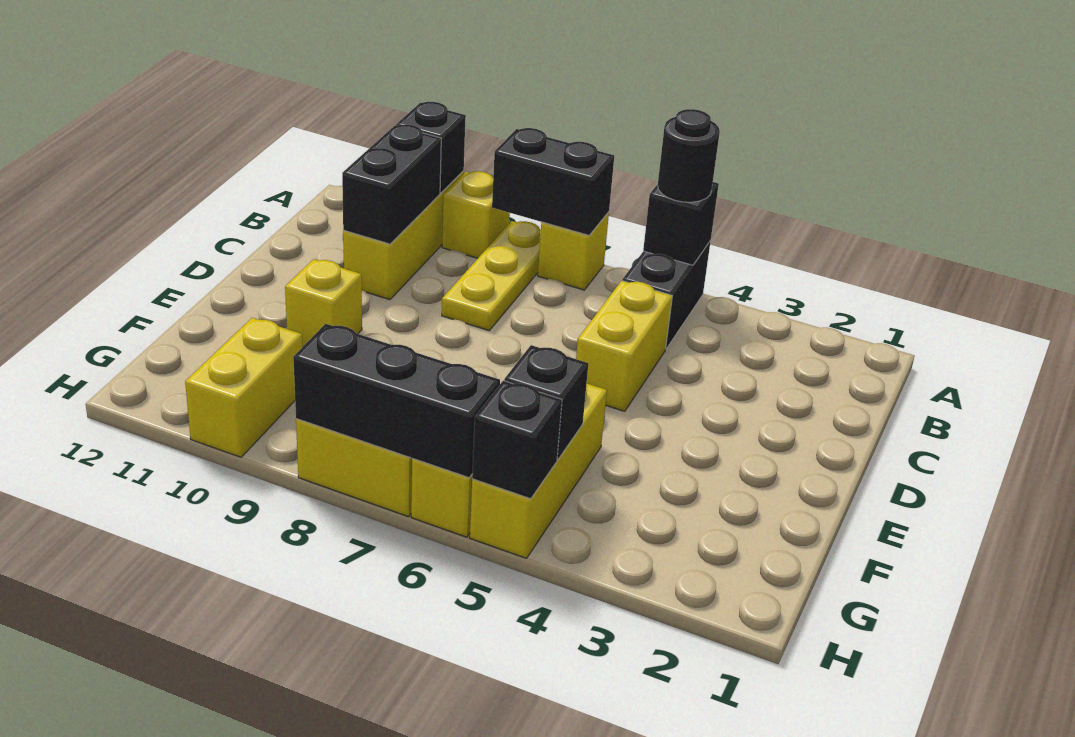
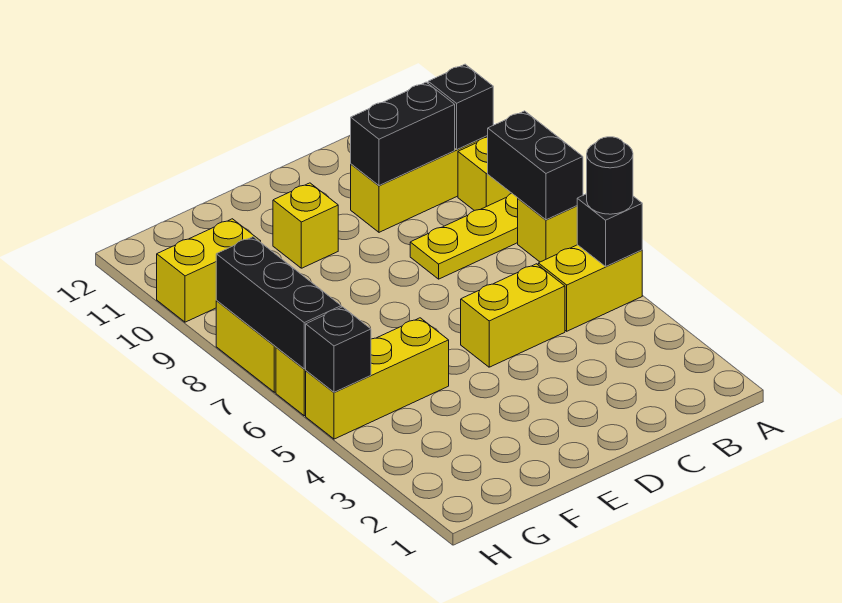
black 1x2 brick [622,241,711,349] -> yellow 1x2 brick [538,245,642,331]
black 1x1 brick [504,345,588,459] -> none

